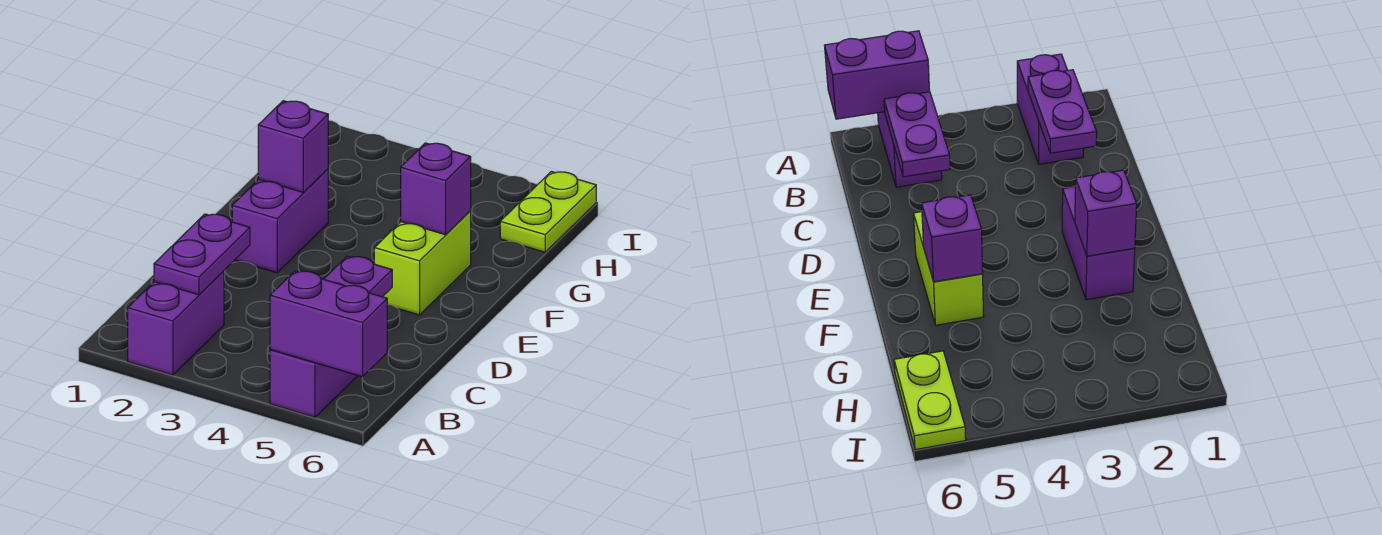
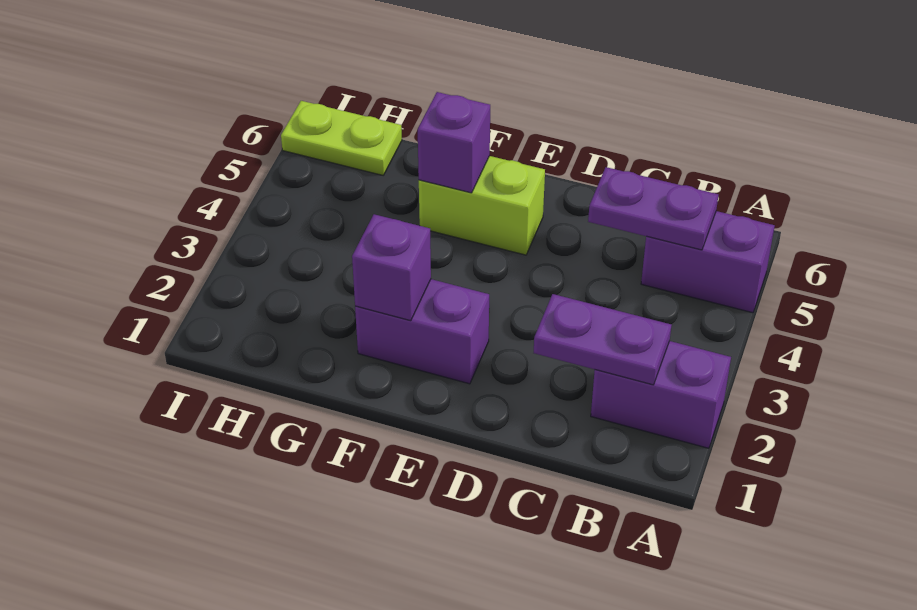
purple 1x2 brick [270,271,387,377] -> none

